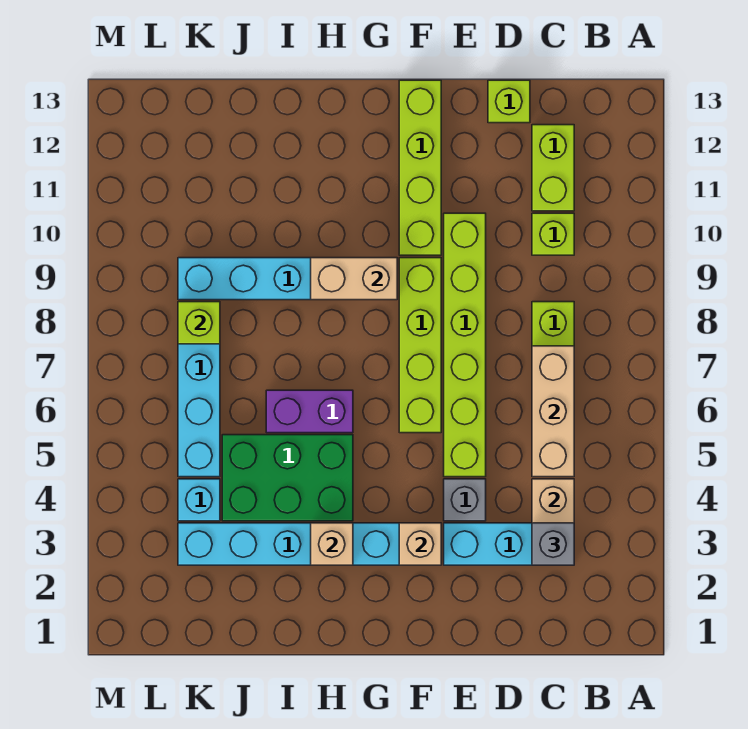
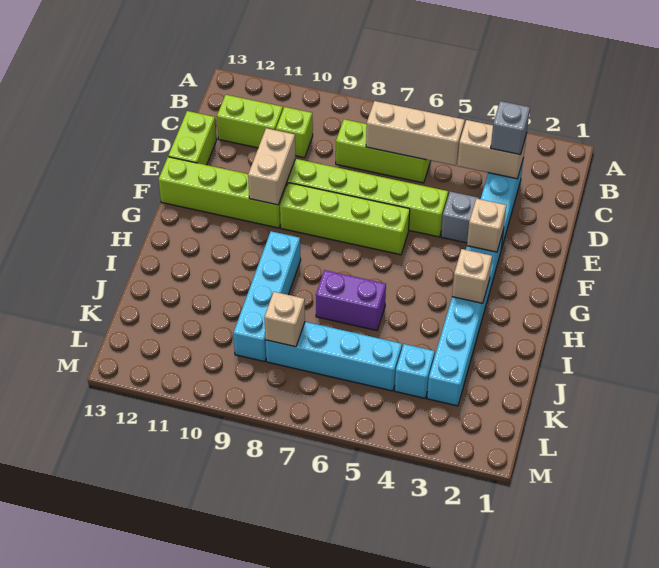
lime 1x1 brick [488,80,530,123] -> lime 1x2 brick [168,111,217,165]
tan 1x2 brick [311,258,397,300] -> tan 1x2 brick moved to [248,128,296,205]
green 2x3 brick [222,435,353,521] -> none
purple 1x2 brick [266,390,353,433] -> purple 1x2 brick turned to [316,270,386,331]
lime 1x1 brick [178,302,220,344] -> tan 1x1 brick [264,292,305,347]

